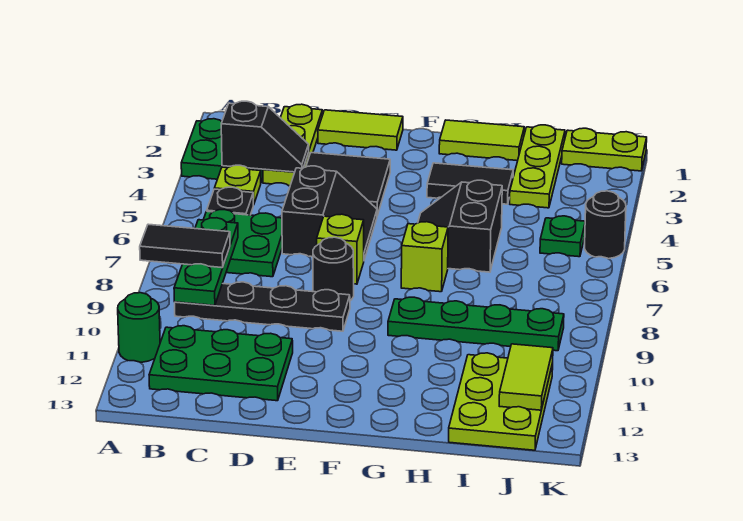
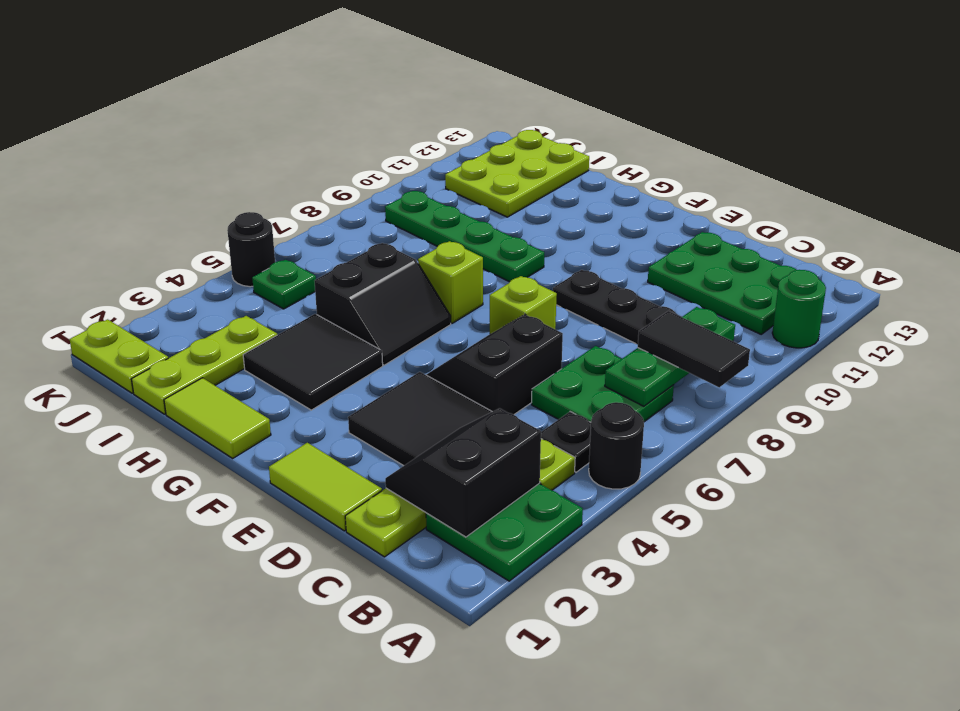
black 1x2 slope [221,101,309,172] -> black 2x2 slope [385,408,541,537]
black 1x1 round brick [313,237,354,301] -> black 1x1 round brick moved to [589,402,644,489]
black 1x2 tile [427,163,513,204] -> black 2x2 tile [243,314,383,410]
lime 1x2 tile [499,344,553,410] -> none

